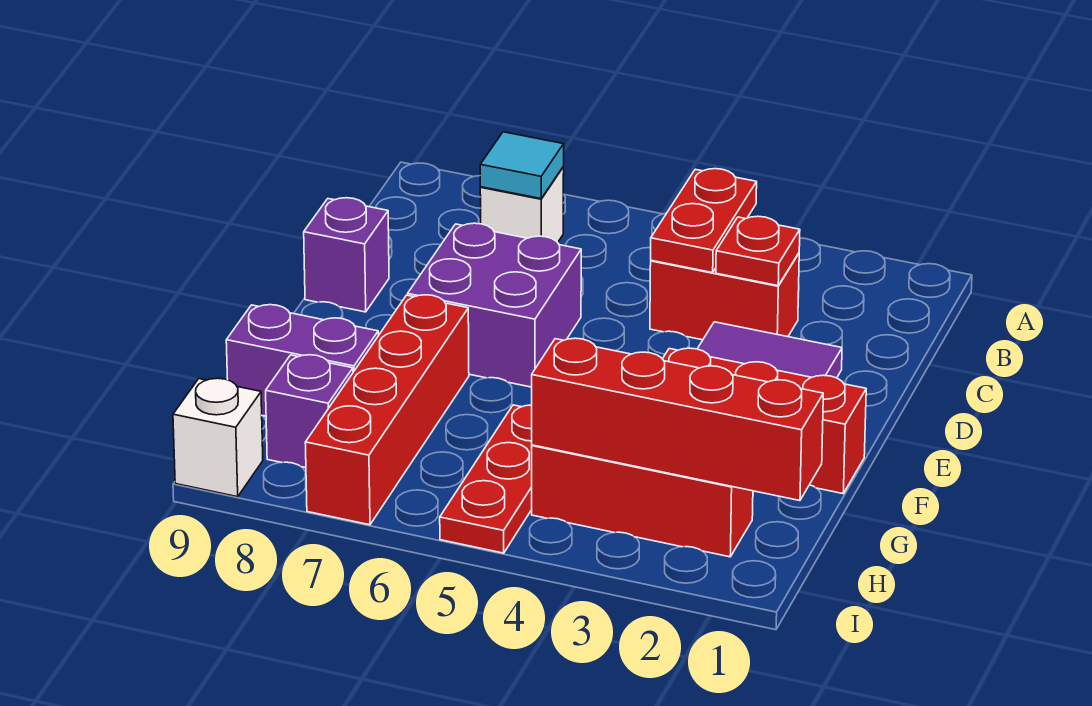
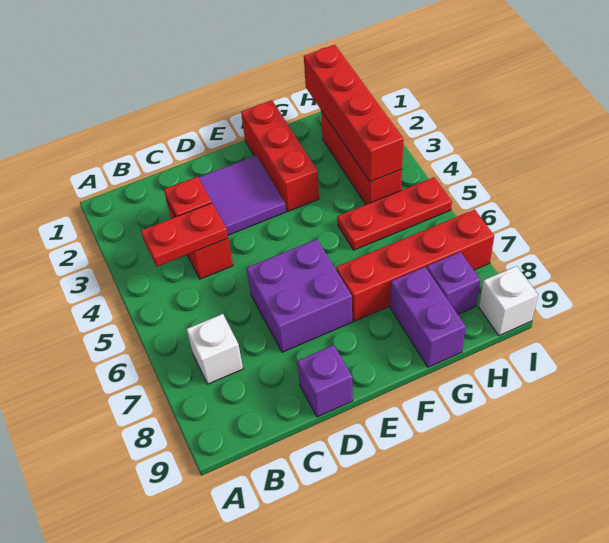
cyan 1x1 tile [480,132,564,199] -> none

